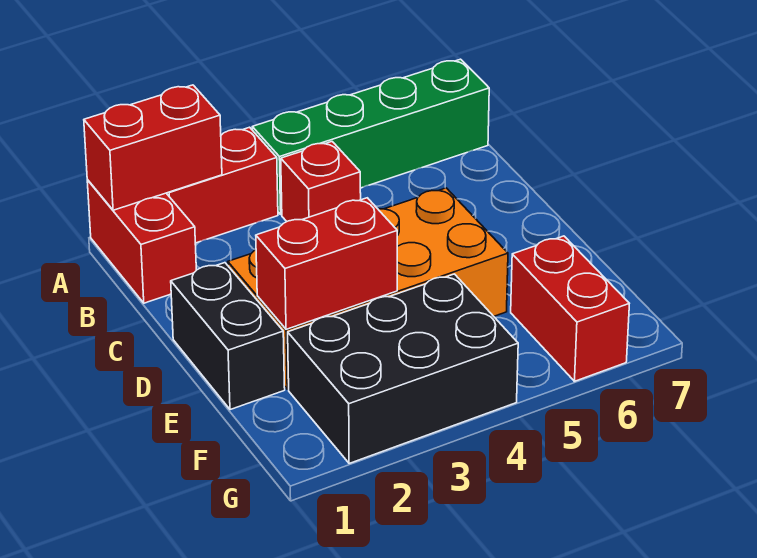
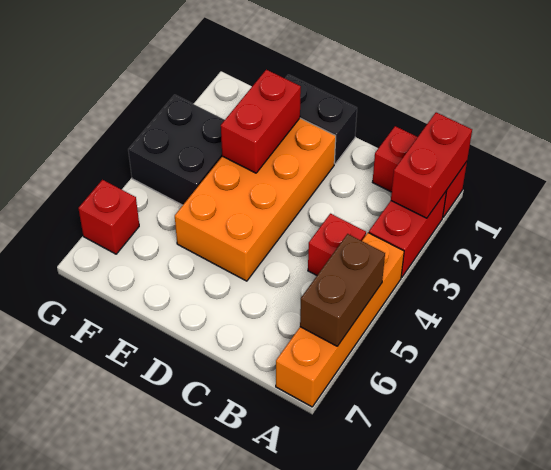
green 1x4 brick [252,59,489,214] -> orange 1x4 brick [276,233,404,407]
none -> brown 1x2 brick [300,234,385,346]
black 2x3 brick [288,274,518,464] -> black 2x2 brick [128,95,224,205]
red 1x2 brick [511,236,629,381] -> red 1x1 brick [78,180,139,254]

